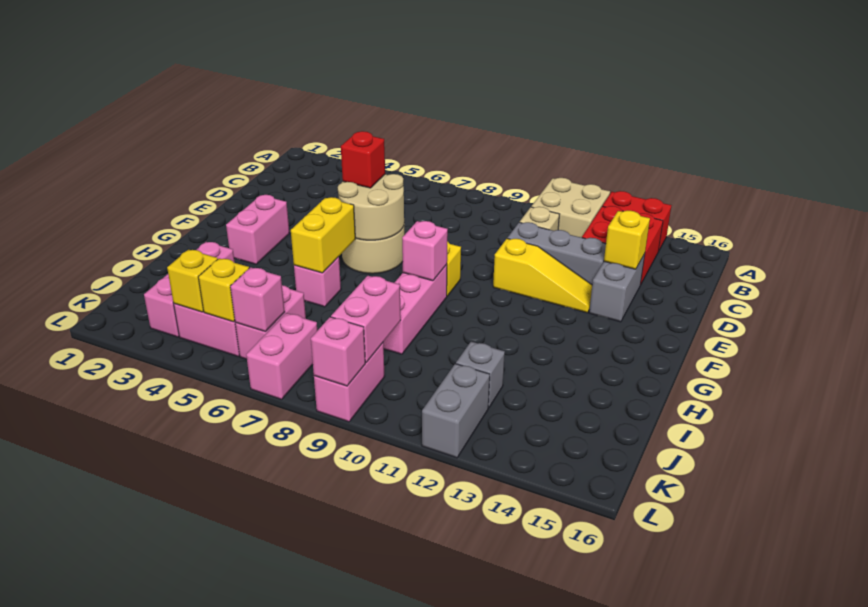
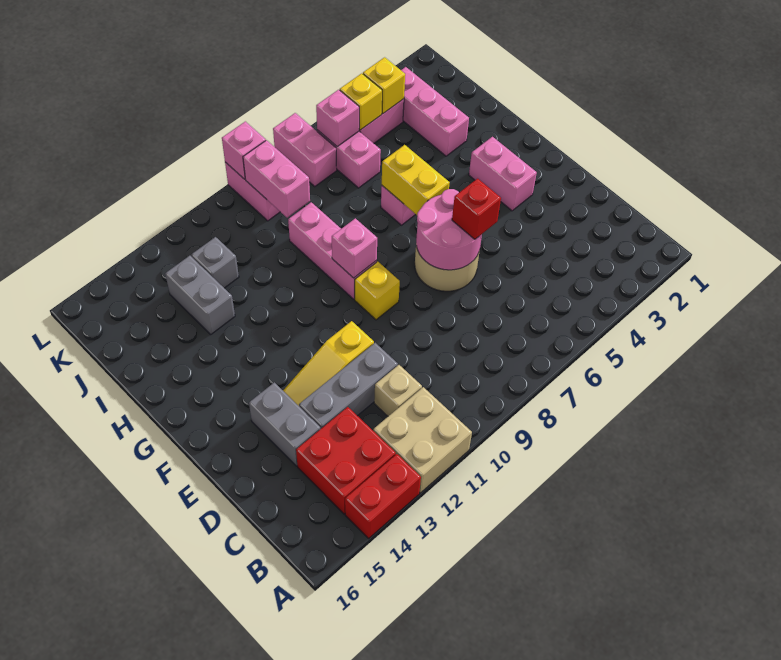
yellow 1x1 brick [604,210,650,269] -> none
tan 2x2 round brick [338,174,404,240] -> pink 2x2 round brick [416,189,482,270]
grey 1x2 brick [422,364,490,458] -> grey 1x2 brick moved to [165,256,235,334]

